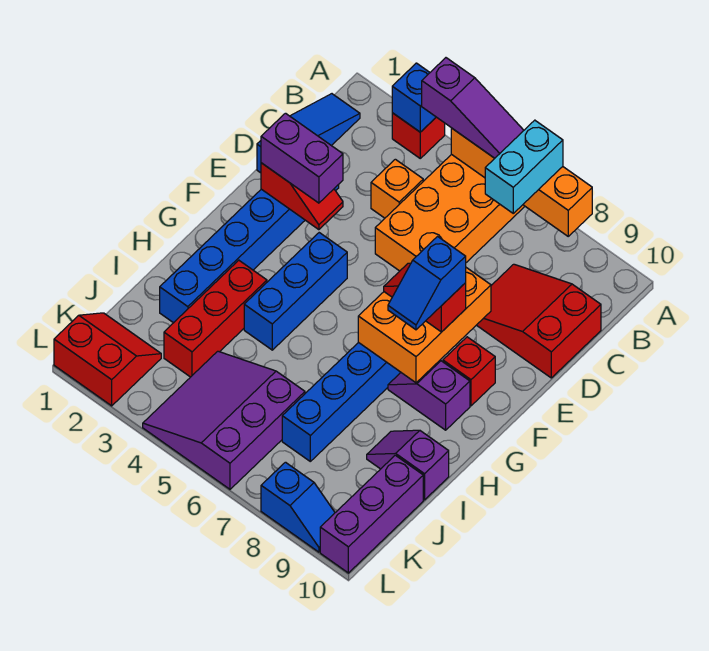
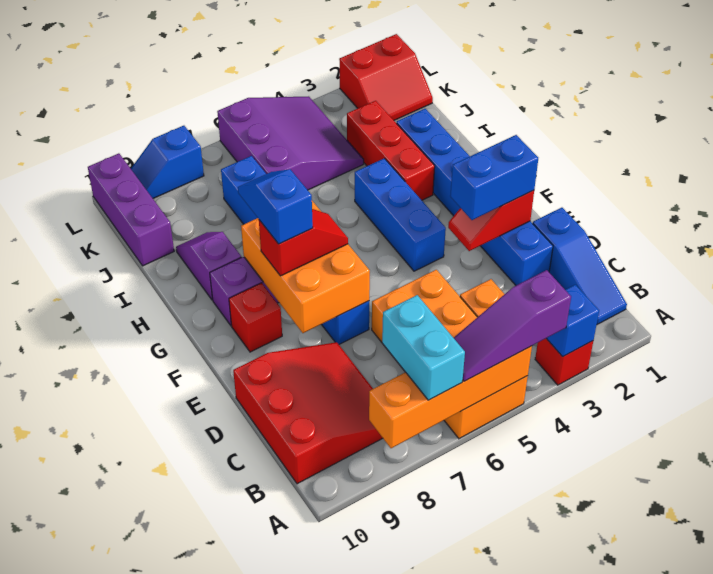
red 2x3 slope [477,264,601,378] -> red 3x3 slope [233,342,383,484]
purple 1x2 brick [261,113,343,203] -> blue 1x2 brick [450,135,538,220]
purple 1x2 slope [367,430,449,500] -> purple 1x2 slope turned to [176,232,241,300]

